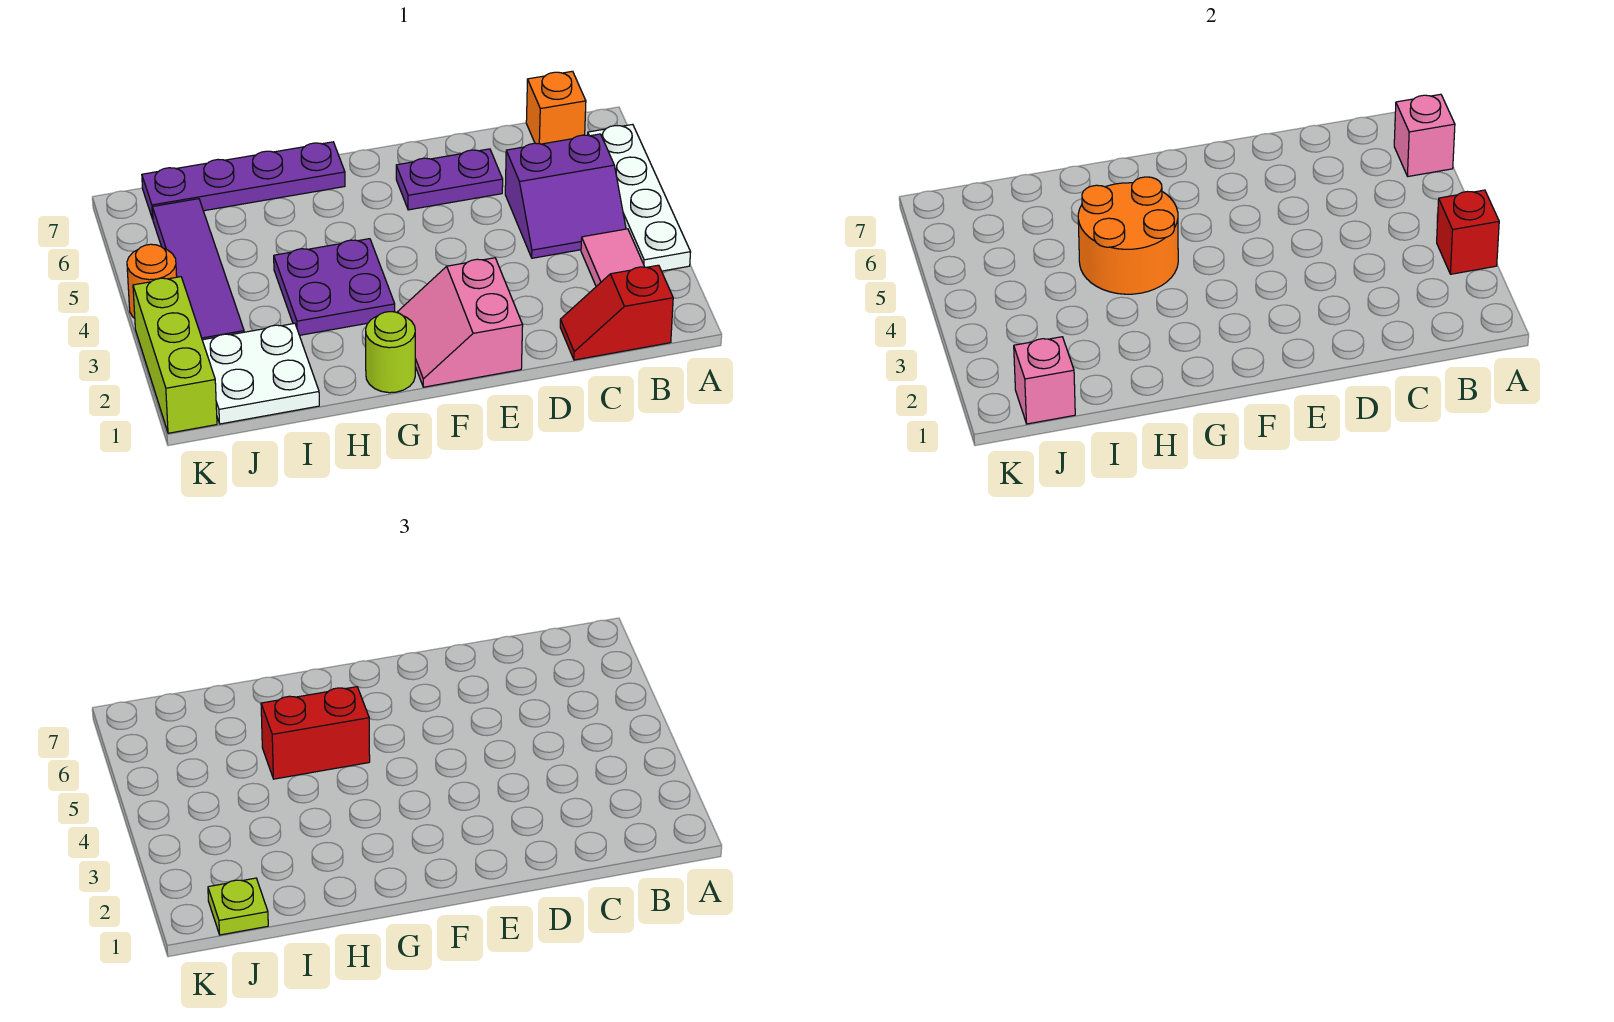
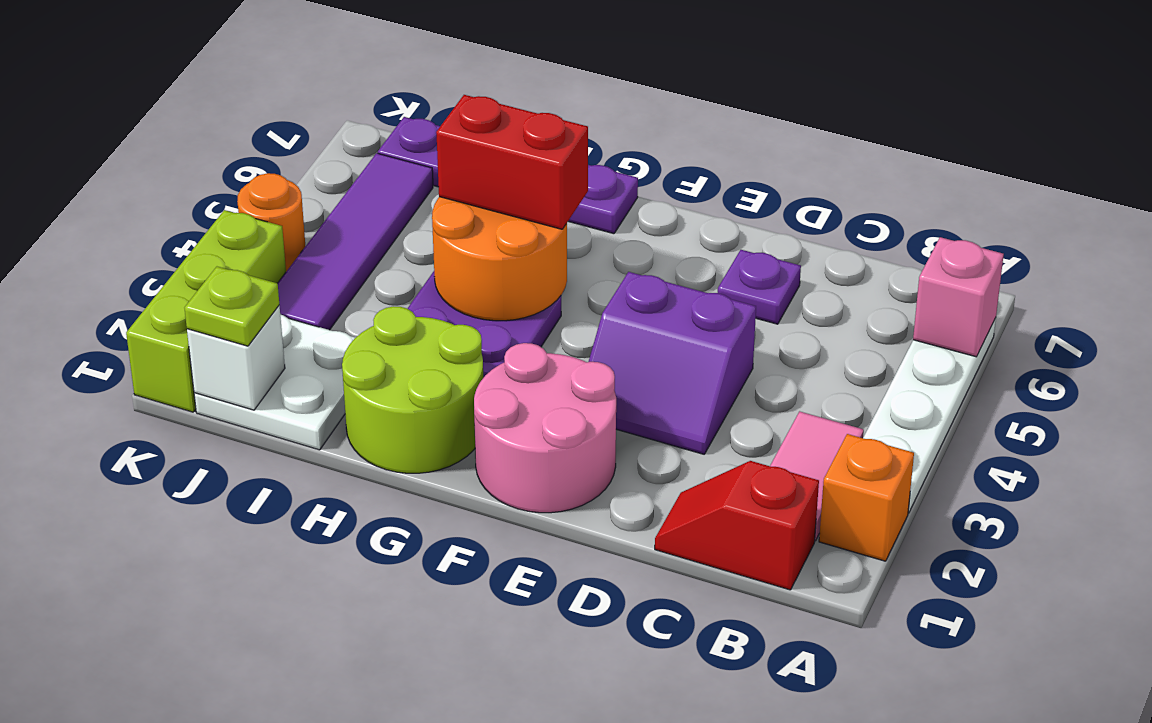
red 1x1 brick [1437,190,1499,274] -> none
purple 2x2 slope [505,134,626,258] -> purple 2x2 slope moved to [589,272,756,454]
orange 1x1 brick [526,71,586,144] -> orange 1x1 brick moved to [819,434,914,561]
purple 1x2 plate [396,149,503,210] -> purple 1x1 plate [718,250,801,324]
pink 2x2 slope [398,258,523,387] -> pink 2x2 round brick [474,343,616,513]
lime 1x1 round brick [366,312,415,393] -> lime 2x2 round brick [342,306,483,473]
pink 1x1 brick [1014,337,1075,424] -> white 1x1 brick [187,306,285,410]

